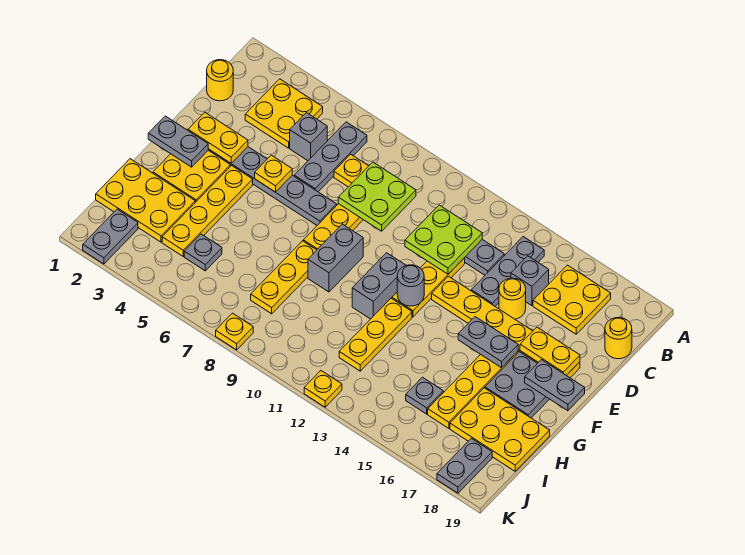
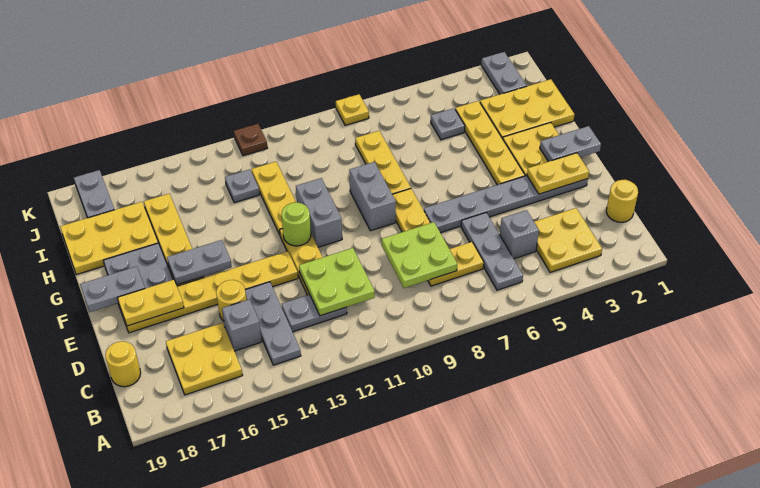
yellow 1x1 plate [255,155,292,192] -> none
grey 1x1 round brick [397,265,424,306] -> lime 1x1 round brick [281,203,311,246]
grey 1x1 plate [406,377,443,414] -> grey 1x1 plate moved to [225,169,260,203]
yellow 1x1 plate [304,371,342,407] -> brown 1x1 plate [234,124,267,156]

